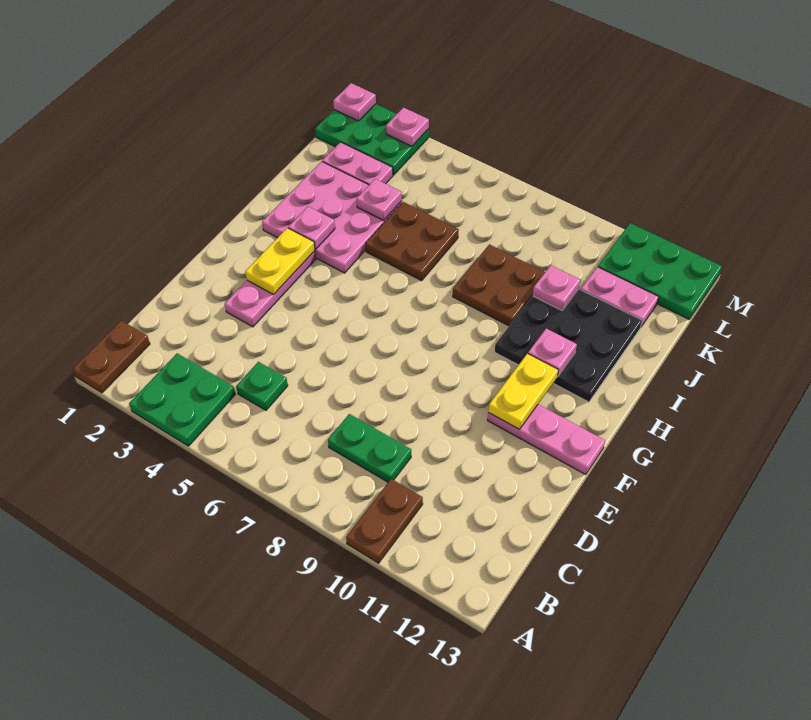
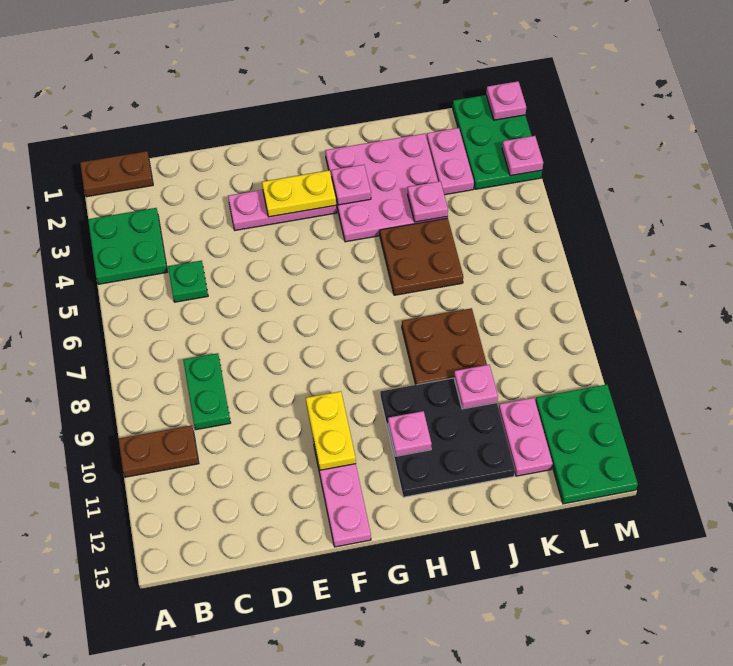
yellow 1x2 plate [488,354,558,429] -> yellow 1x2 plate turned to [306,391,356,470]

